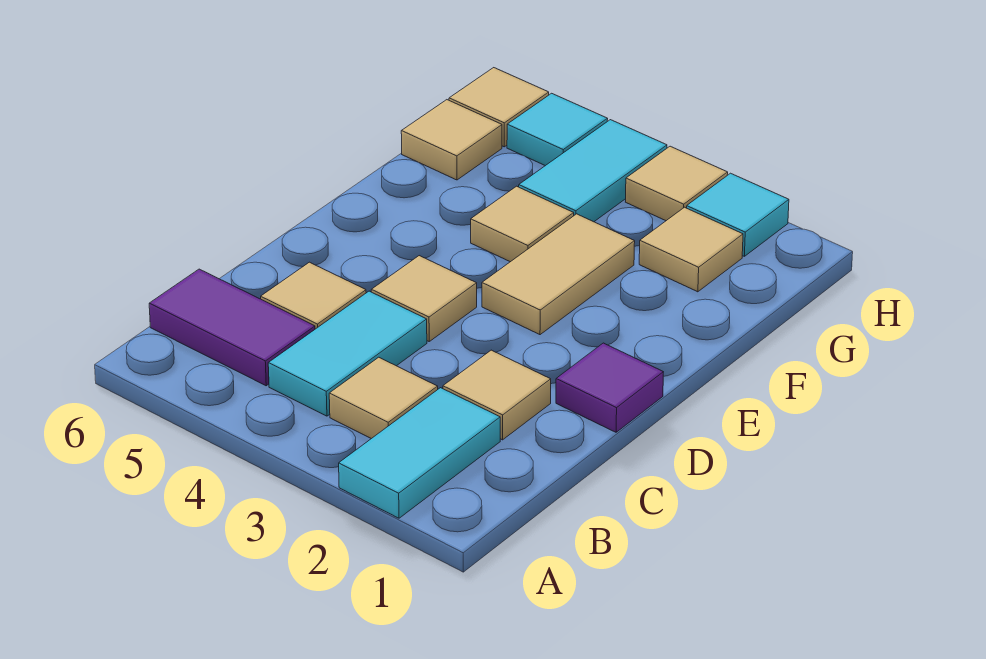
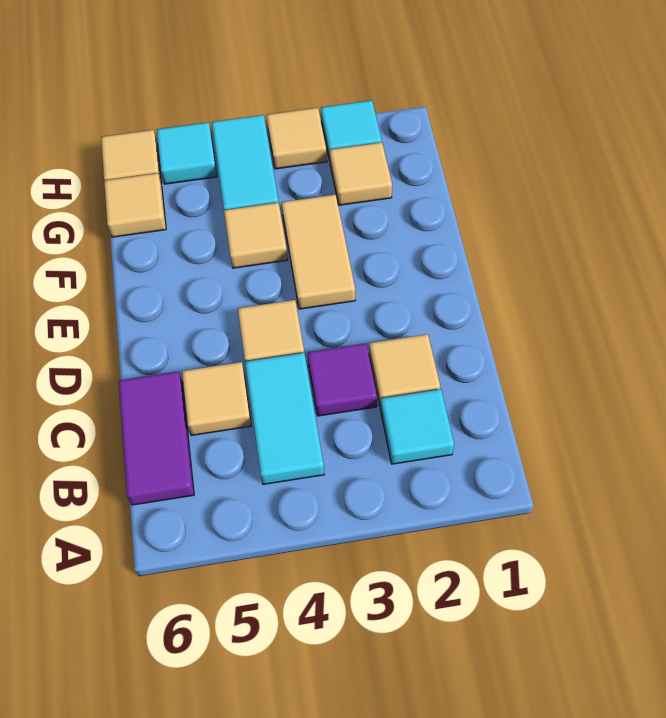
cyan 1x2 tile [339,388,500,518] -> cyan 1x1 tile [380,389,454,464]
tan 1x1 tile [329,357,438,439] -> none
purple 1x2 tile [149,269,315,386] -> purple 1x2 tile turned to [119,371,194,505]
purple 1x1 tile [556,343,663,432] -> purple 1x1 tile moved to [308,344,377,416]

